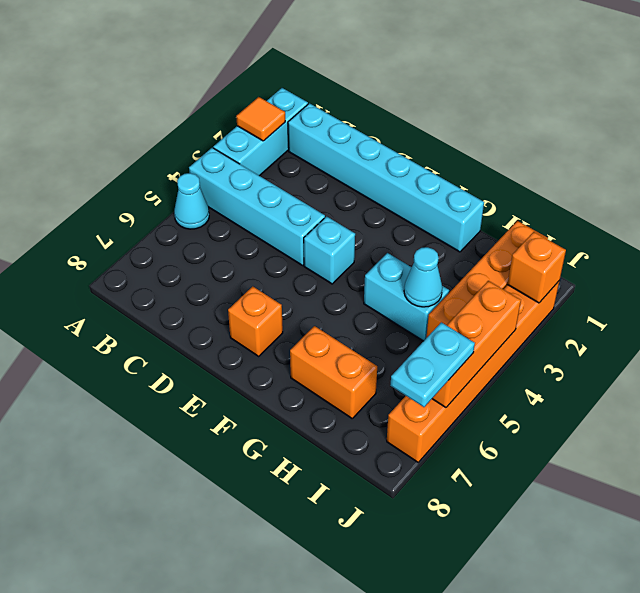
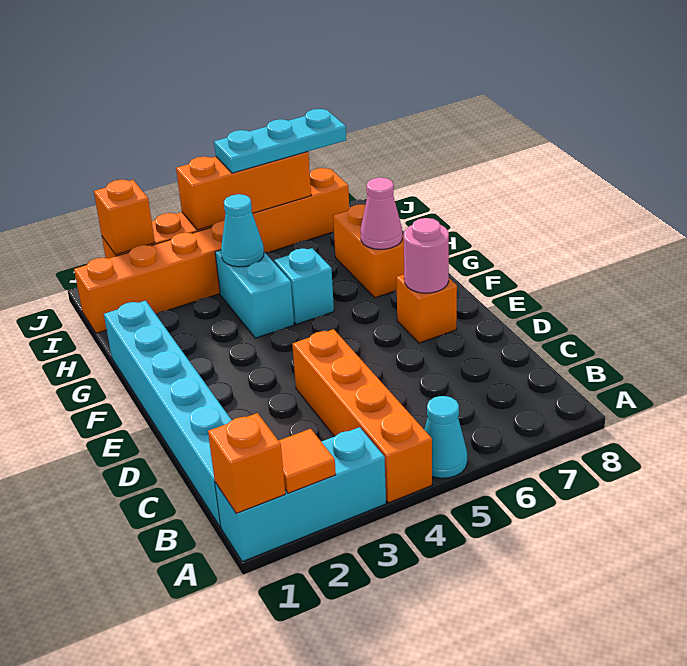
none -> orange 1x1 brick [208,413,285,513]
cyan 1x4 brick [189,148,325,265] -> orange 1x4 brick [292,329,432,503]
cyan 1x1 brick [304,216,355,284] -> cyan 1x1 brick moved to [274,248,334,324]
none -> pink 1x1 round brick [404,218,449,293]
none -> pink 1x1 cone [361,178,402,249]
cyan 1x2 plate [390,322,475,407] -> cyan 1x3 plate [214,109,346,173]

